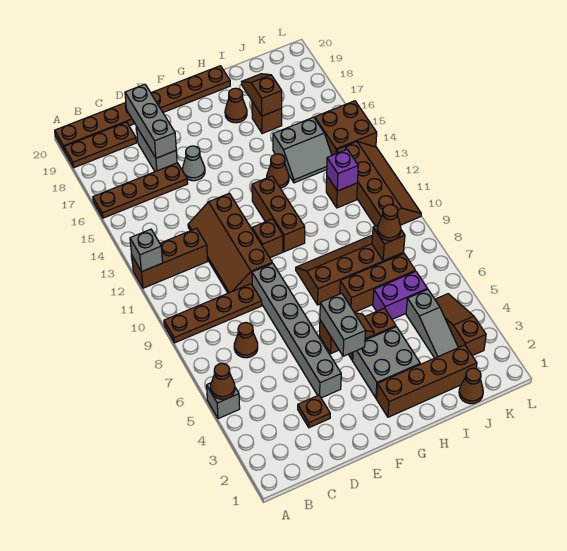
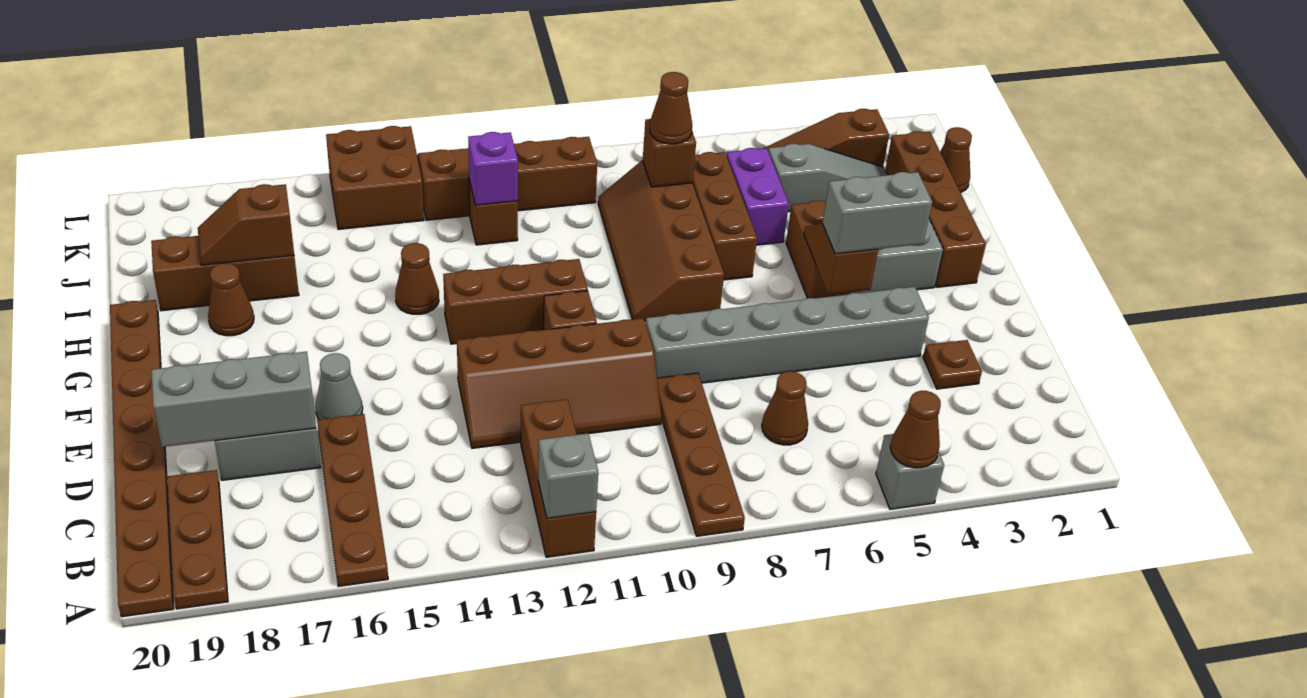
grey 2x2 slope [273,117,332,183] -> none
brown 1x1 brick [252,102,282,134] -> brown 1x3 brick [151,236,299,311]

